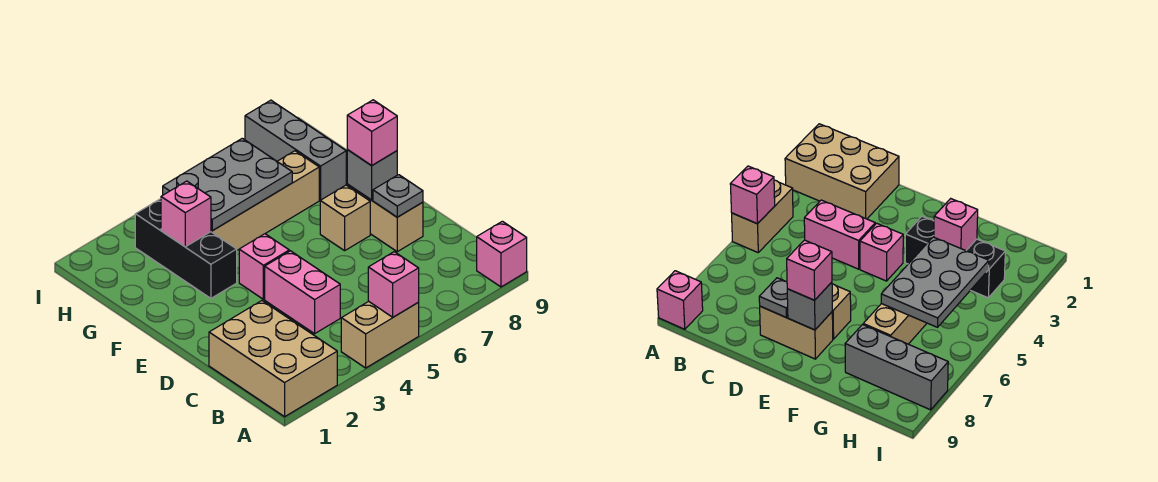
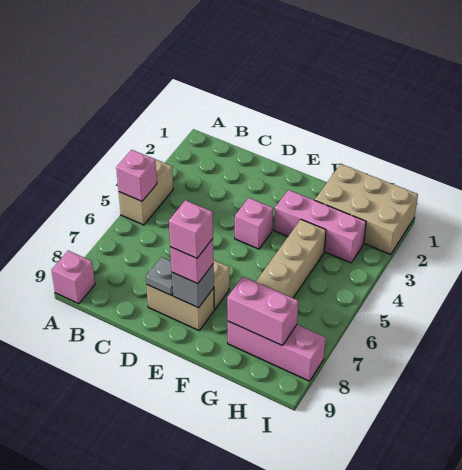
tan 2x3 brick [209,301,337,417] -> tan 2x3 brick moved to [315,164,418,255]
pink 1x2 brick [265,251,340,334] -> pink 1x2 brick moved to [227,277,298,345]
black 1x3 brick [135,199,237,298] -> pink 1x3 brick [274,190,366,263]
pink 1x1 brick [161,181,211,247] -> pink 1x1 brick moved to [169,200,213,258]
grey 2x3 plate [163,138,292,231] -> none
grey 1x3 brick [245,100,346,200] -> pink 1x3 brick [228,321,325,381]

